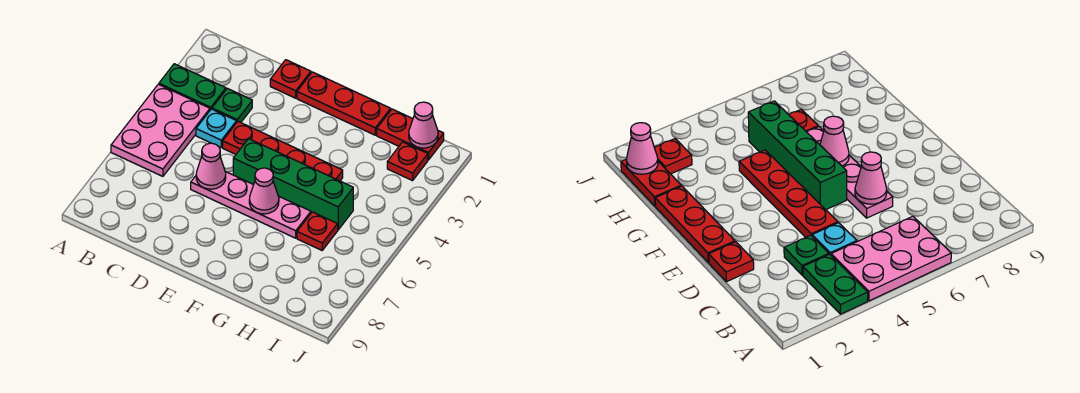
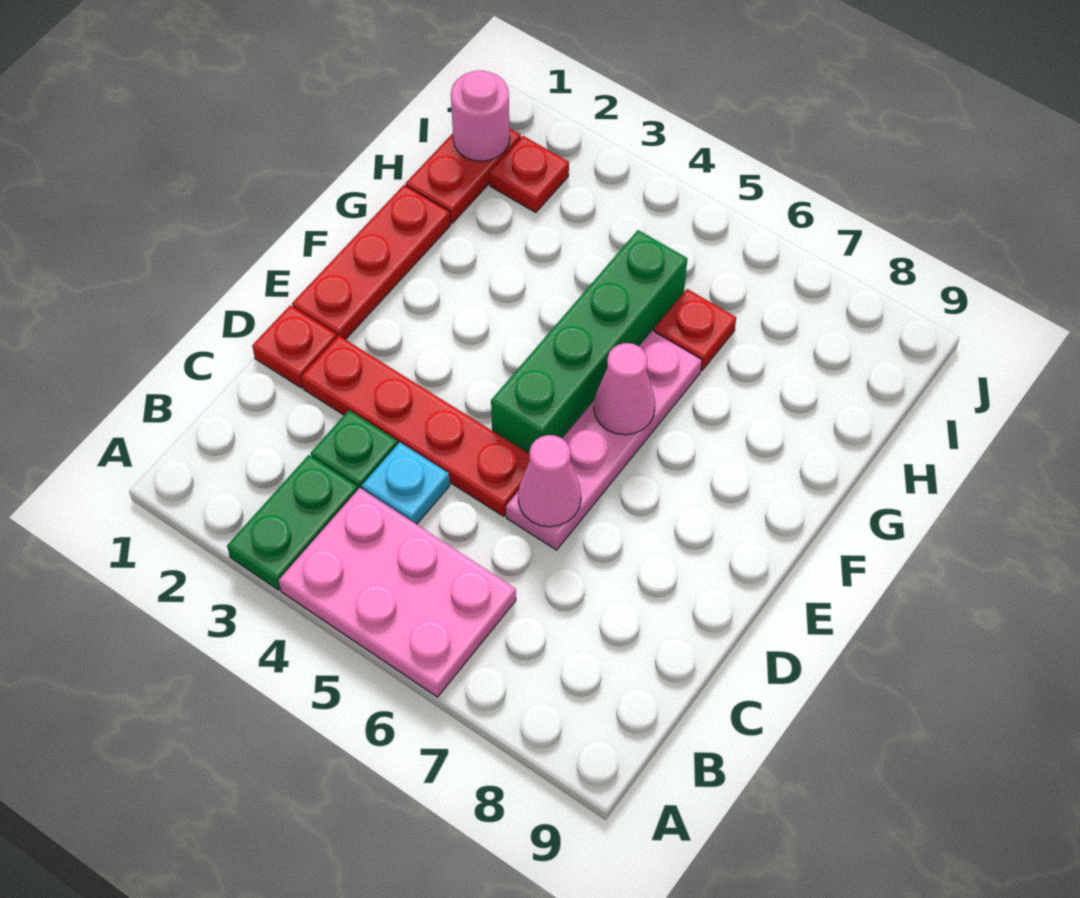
red 1x4 plate [223,122,343,181] -> red 1x4 plate turned to [301,336,530,516]
pink 1x1 cone [409,102,438,148] -> pink 1x1 round brick [451,70,510,161]

